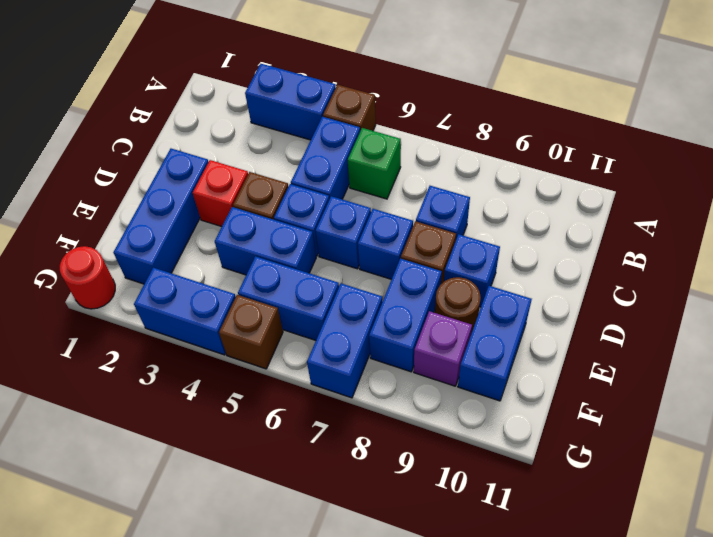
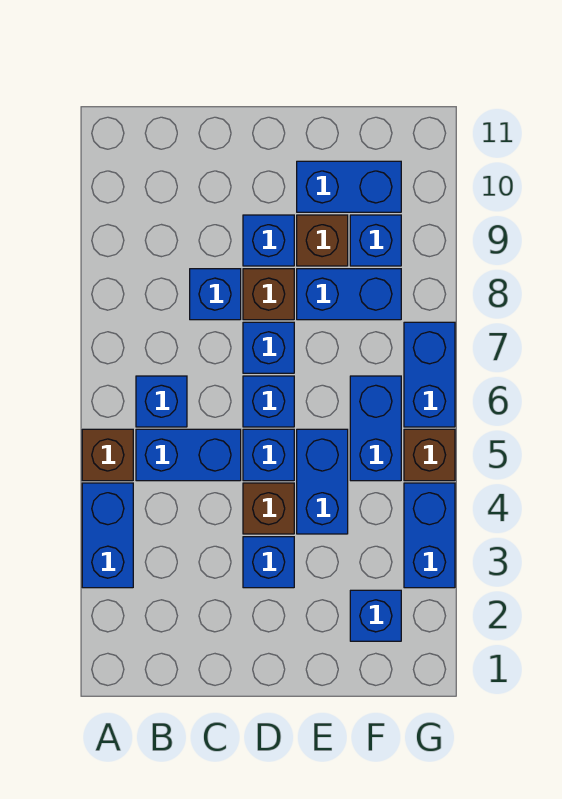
green 1x1 brick [348,128,401,199] -> blue 1x1 brick [136,376,187,427]
blue 1x3 brick [113,149,208,284] -> blue 1x1 brick [350,590,401,641]
red 1x1 brick [193,160,248,227] -> blue 1x1 brick [243,537,294,588]
brown 1x1 round brick [435,277,481,334] -> brown 1x1 brick [297,215,348,266]
blue 1x2 brick [307,283,383,398] -> blue 1x2 brick turned to [404,322,455,427]
purple 1x1 brick [414,311,472,386] -> blue 1x1 brick [350,215,401,266]
red 1x1 round brick [60,246,115,309] -> none

